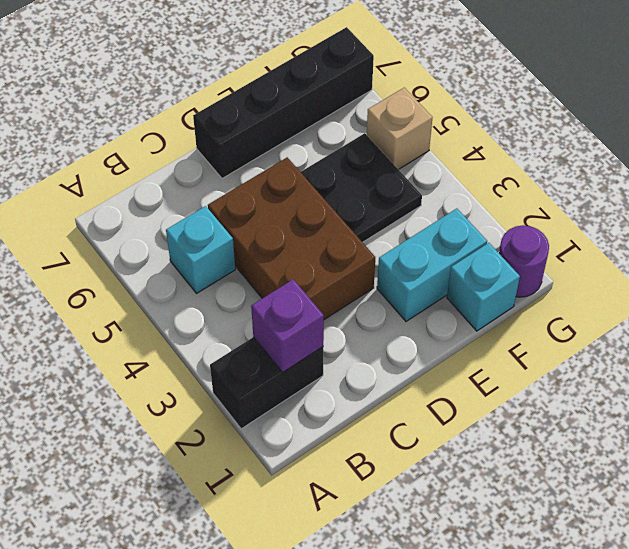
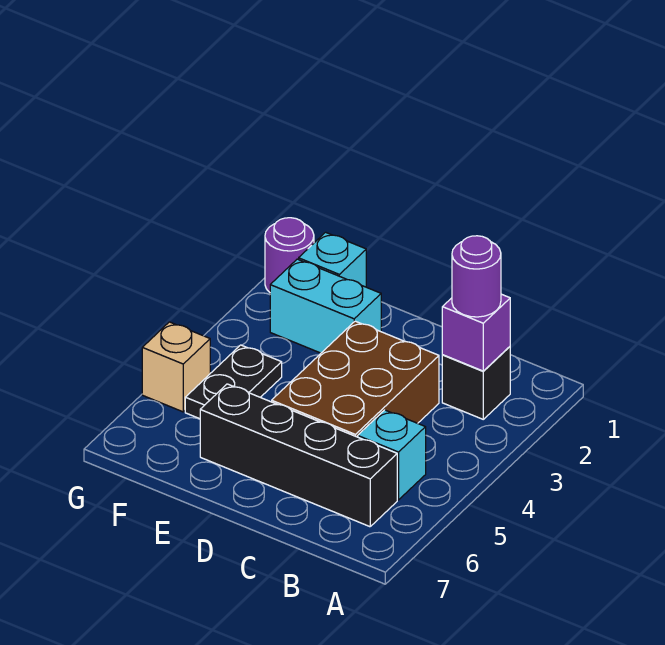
black 1x2 brick [210,337,323,429] -> black 1x1 brick [442,347,510,419]
none -> purple 1x1 round brick [452,236,501,317]
black 1x4 brick [193,27,374,179] -> black 1x4 brick moved to [200,384,397,527]
black 2x2 plate [301,133,422,242] -> black 1x2 plate [185,345,282,419]

